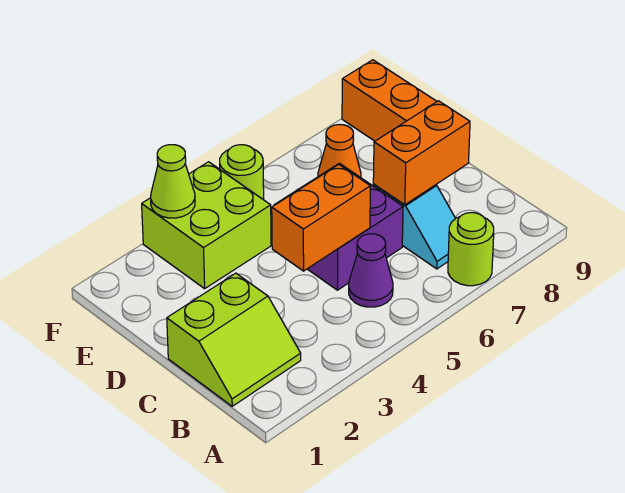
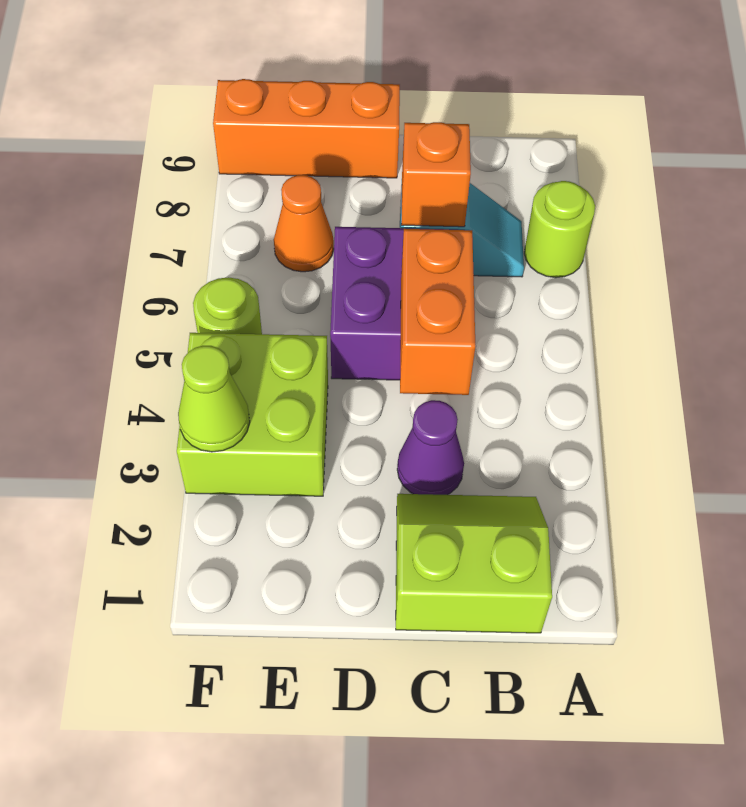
lime 2x2 slope [167,273,301,406] -> lime 2x2 slope turned to [396,494,552,633]
purple 1x1 cone [349,234,393,307] -> purple 1x1 cone moved to [397,400,464,495]
orange 1x2 brick [373,101,470,205] -> orange 1x1 brick [401,122,471,227]

